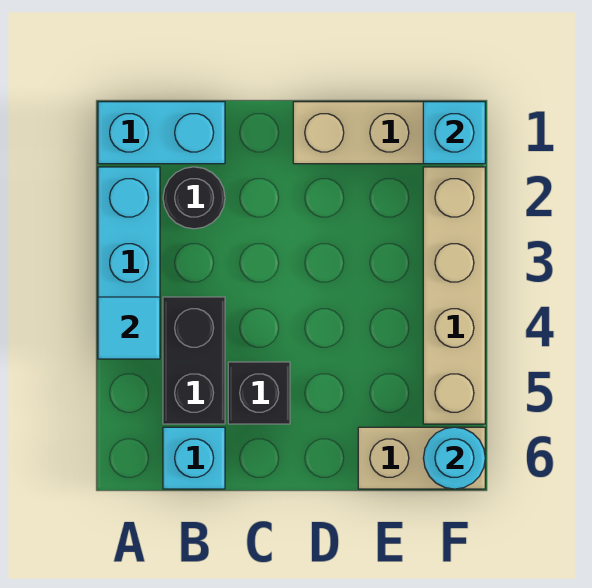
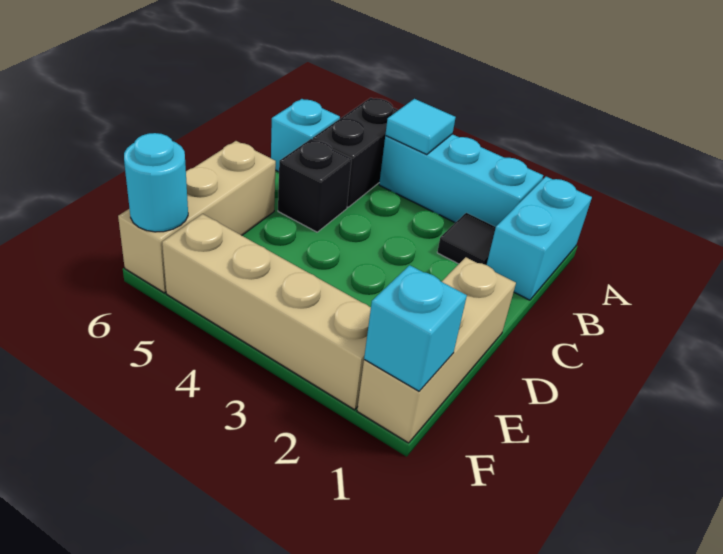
black 1x1 round brick [163,167,225,229] -> black 1x1 tile [437,213,496,265]
black 1x2 brick [163,297,225,424] -> black 1x2 brick turned to [313,98,398,207]
tan 1x2 brick [358,427,485,489] -> tan 1x3 brick [118,141,276,293]

